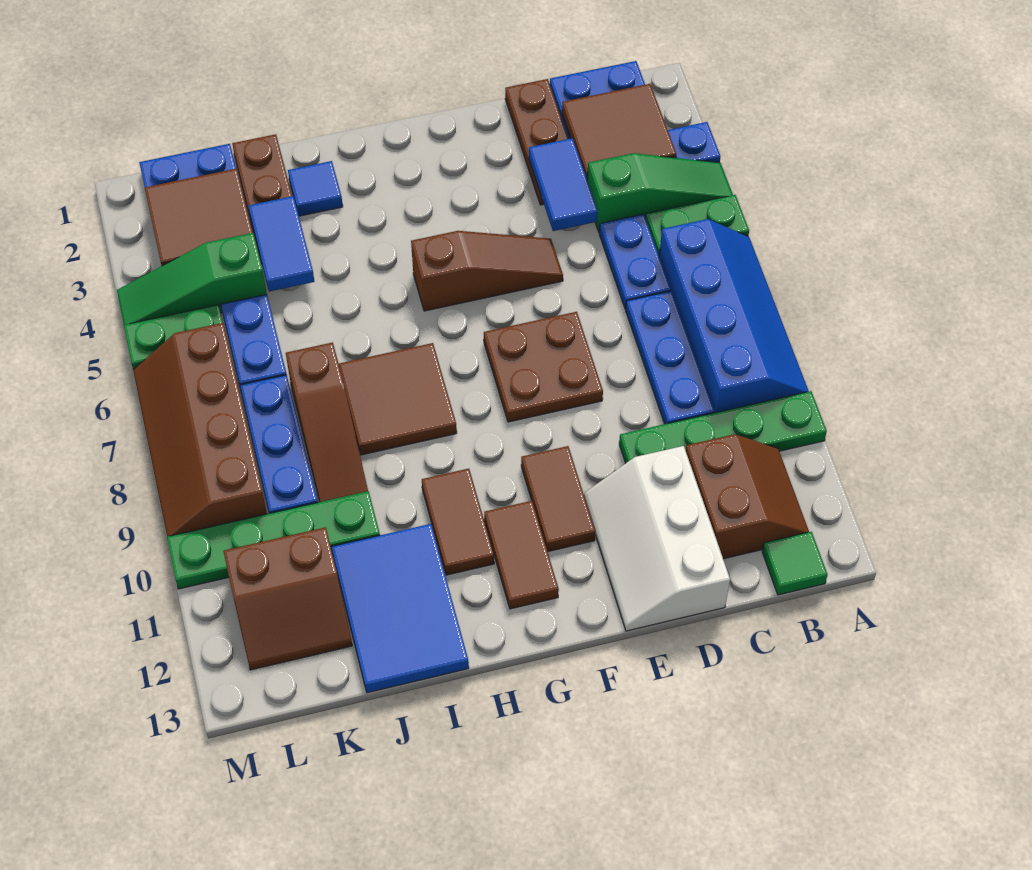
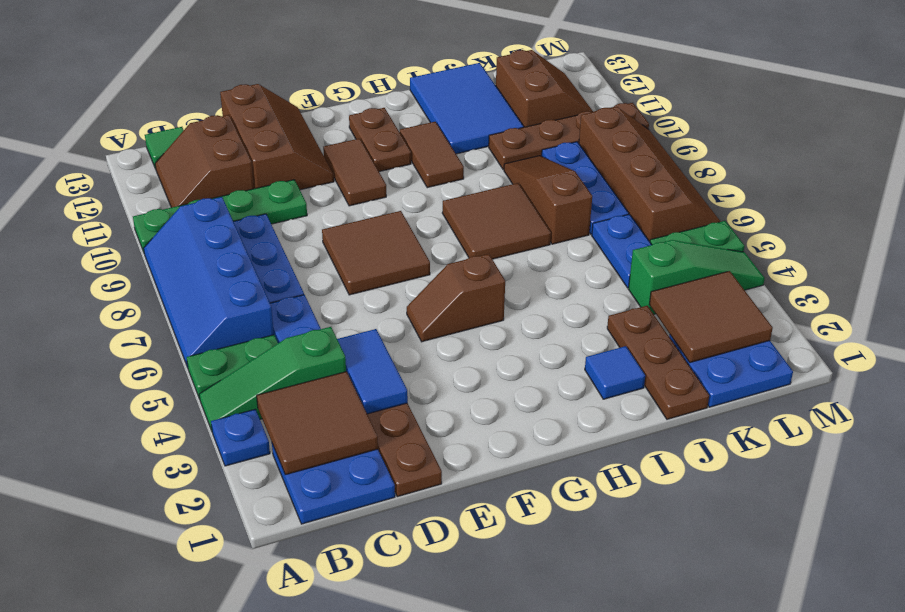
white 2x3 slope [584,446,730,631] -> brown 2x3 slope [220,84,334,190]
brown 1x3 slope [411,231,563,311] -> brown 1x2 slope [407,254,505,342]
brown 2x2 plate [484,312,603,422] -> brown 2x2 tile [322,211,430,295]
brown 1x2 tile [484,501,559,609] -> brown 1x2 plate [349,108,411,172]
blue 1x2 tile [249,196,314,292] -> none
green 1x4 plate [167,491,380,589] -> brown 1x4 plate [489,103,649,170]
brown 2x2 slope [223,527,352,670] -> brown 2x2 slope turned to [496,50,593,127]

